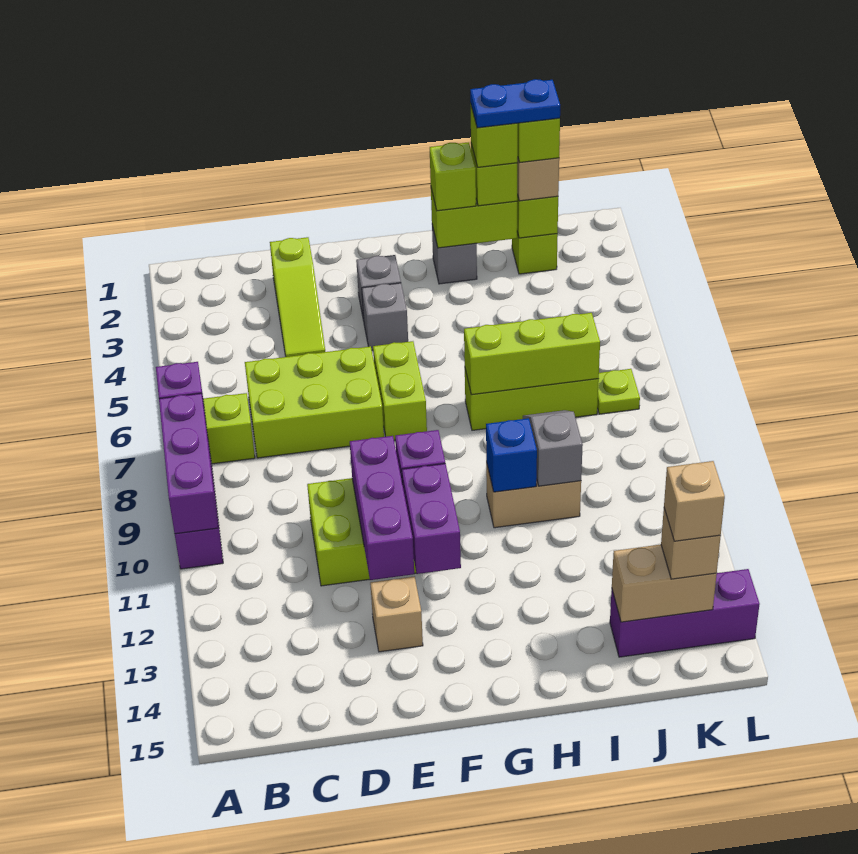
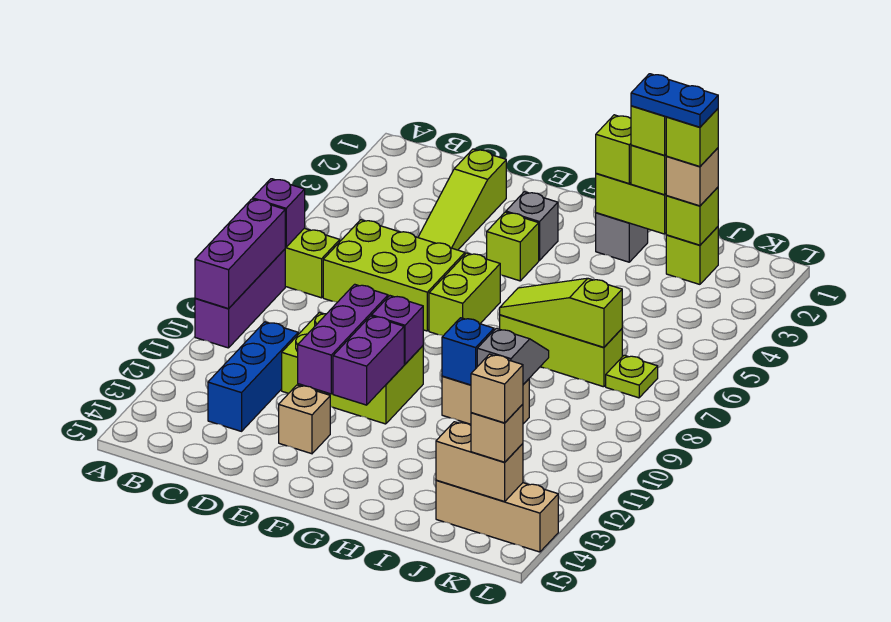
none -> blue 1x3 brick [208,322,298,431]
grey 1x1 brick [362,283,408,350] -> lime 1x1 brick [487,212,539,281]
lime 1x3 brick [464,313,600,395] -> lime 1x3 slope [500,278,622,347]
purple 1x3 brick [610,569,760,657] -> tan 1x3 brick [436,480,558,552]

